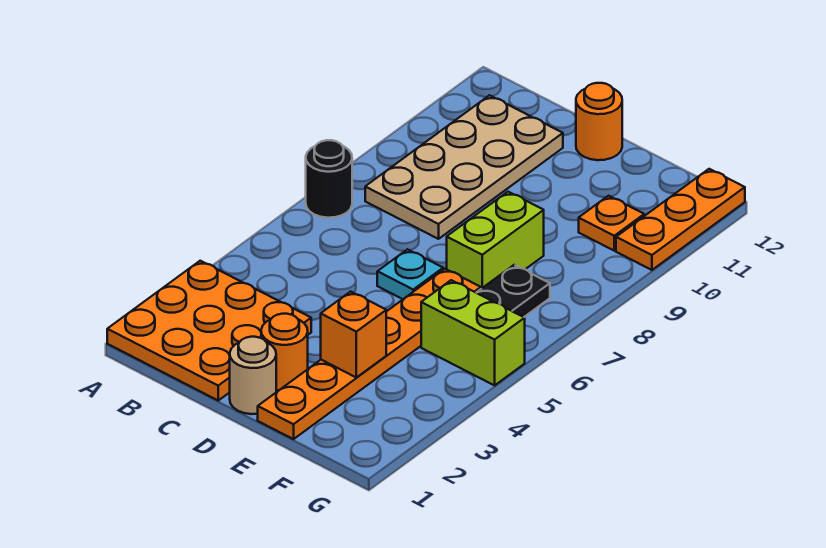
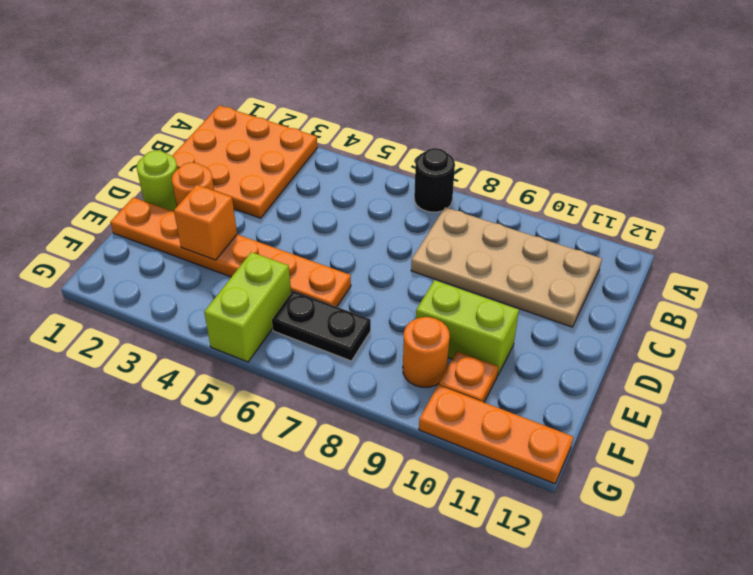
tan 1x1 round brick [230,337,276,414] -> lime 1x1 round brick [137,150,177,212]
cyan 1x1 plate [377,249,443,299] -> none
orange 1x1 round brick [576,83,622,160] -> orange 1x1 round brick moved to [403,317,450,387]
lime 1x2 brick [447,192,544,289] -> lime 1x2 brick moved to [416,280,519,376]

